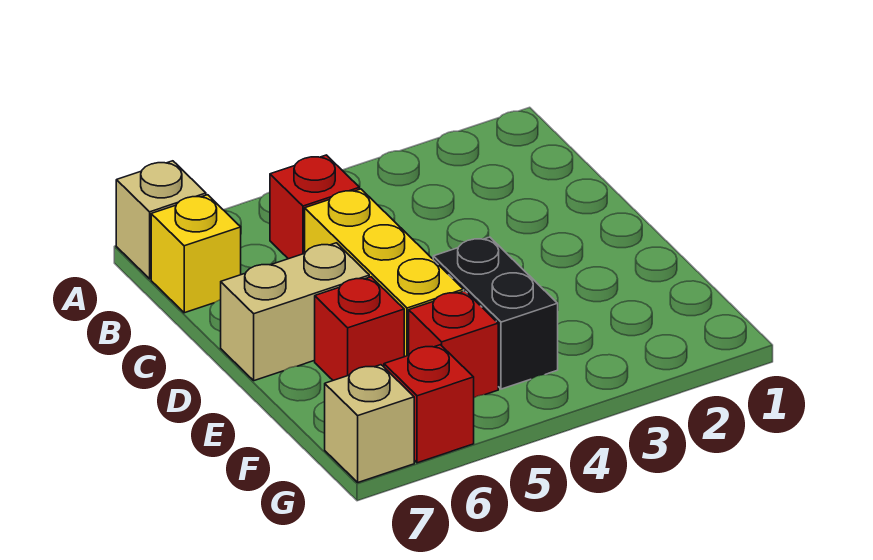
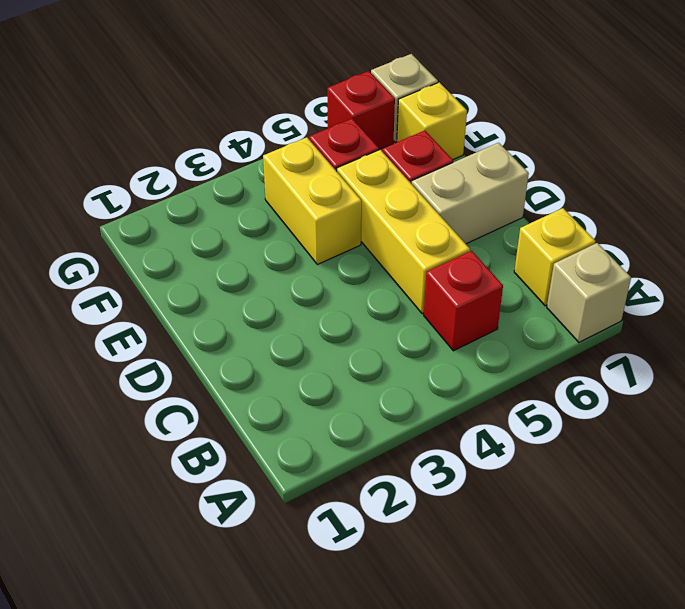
black 1x2 brick [433,237,558,389] -> yellow 1x2 brick [263,137,362,265]
none -> yellow 1x1 brick [397,82,467,160]

